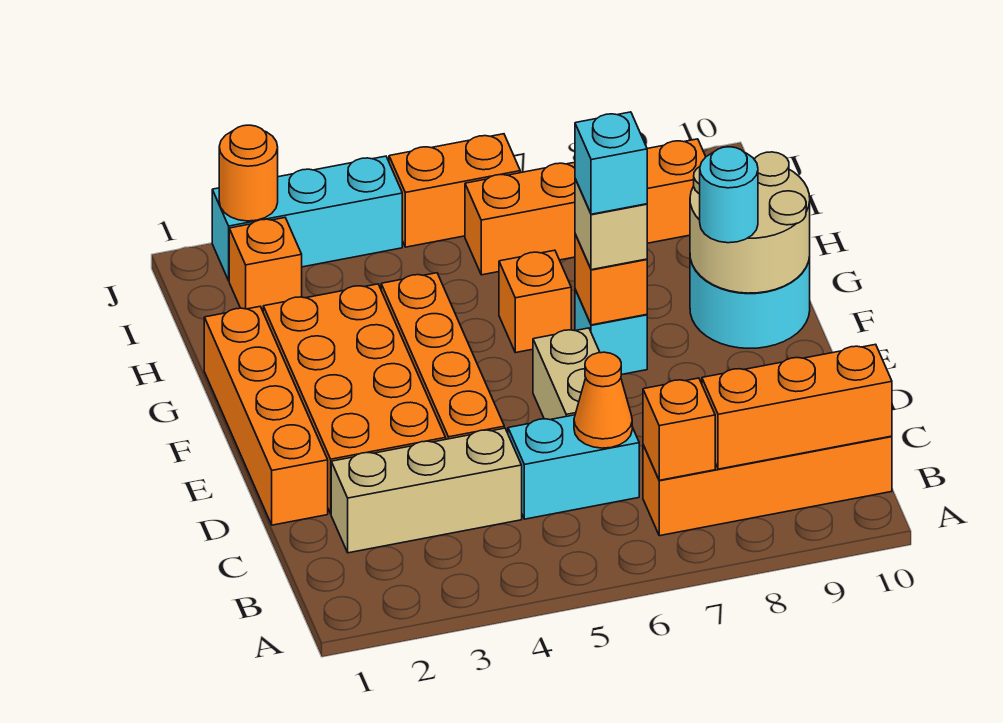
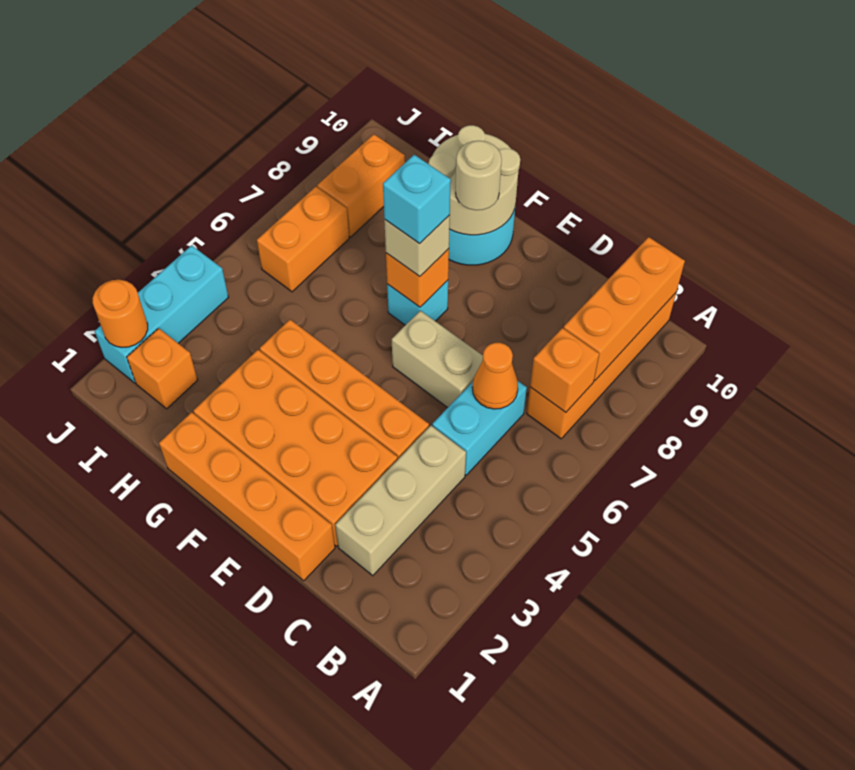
cyan 1x1 round brick [700,147,758,243] -> tan 1x1 round brick [456,141,502,210]
orange 1x1 brick [499,250,571,353] -> none
orange 1x2 brick [389,134,520,247] -> none

